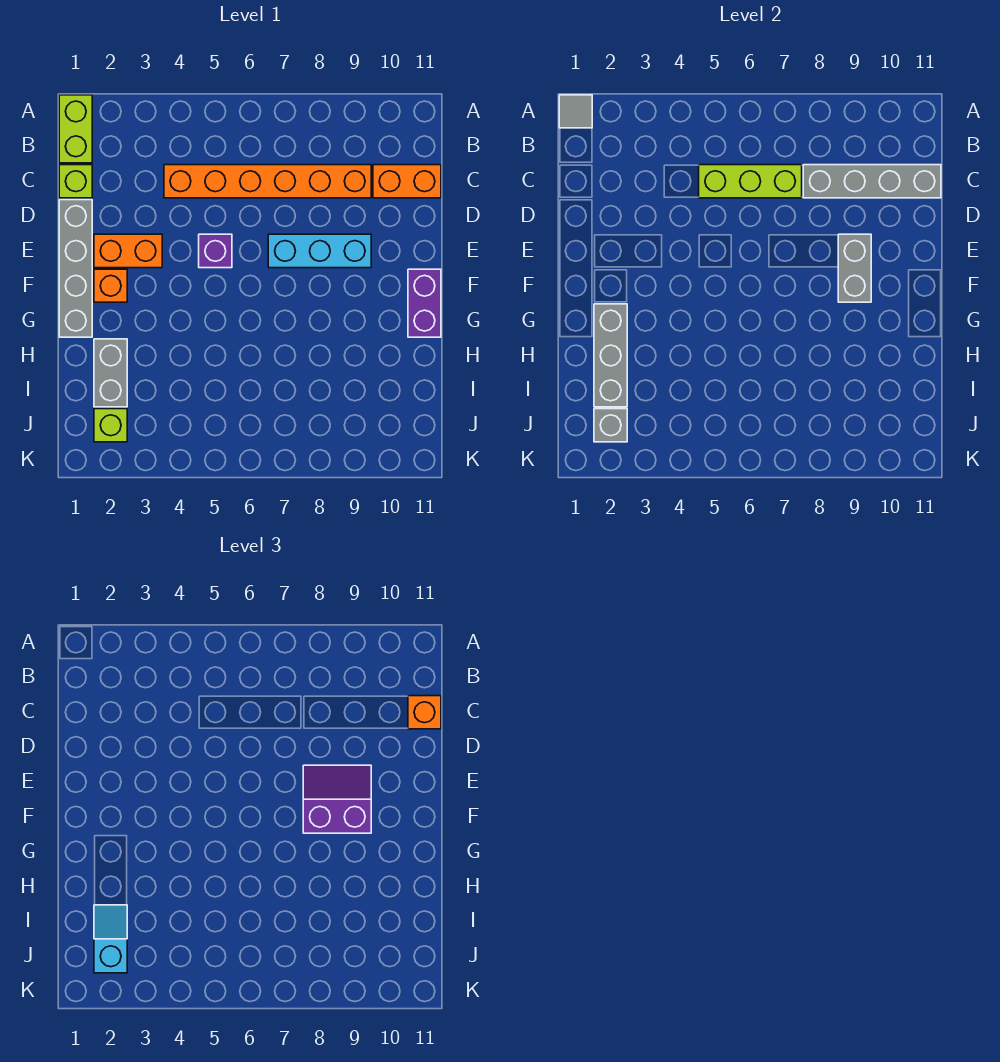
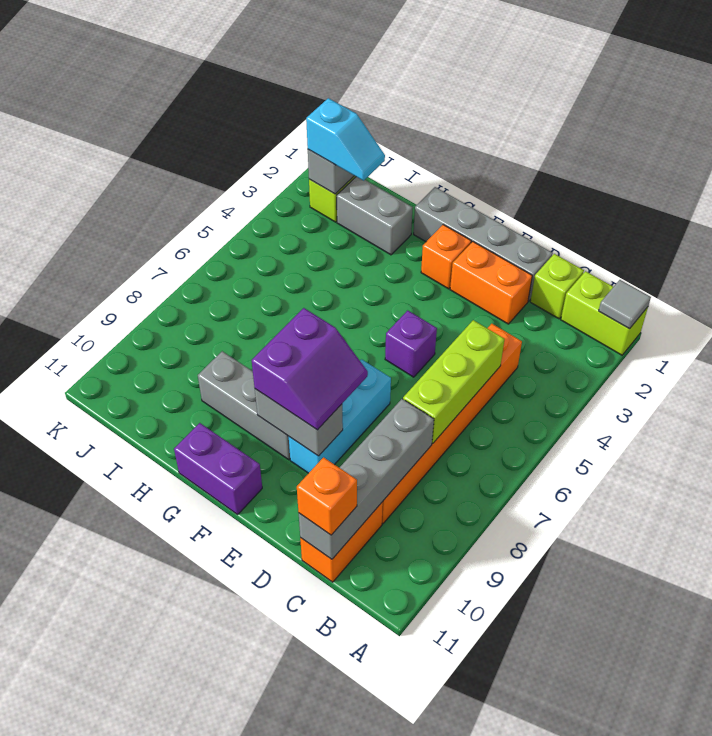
orange 1x2 brick [94,234,162,268] -> orange 1x2 brick turned to [450,242,532,324]
grey 1x3 brick [594,304,627,407] -> grey 1x3 brick moved to [198,351,290,460]

